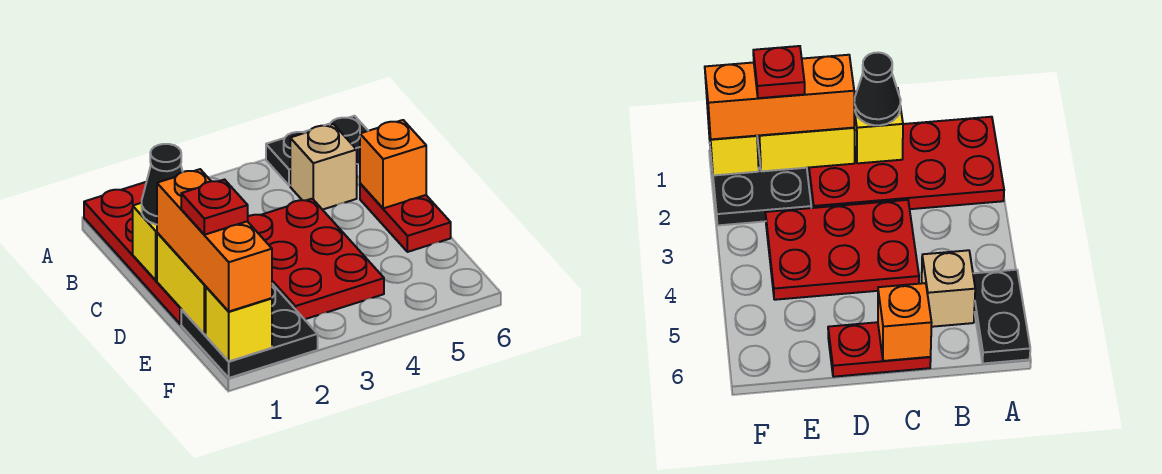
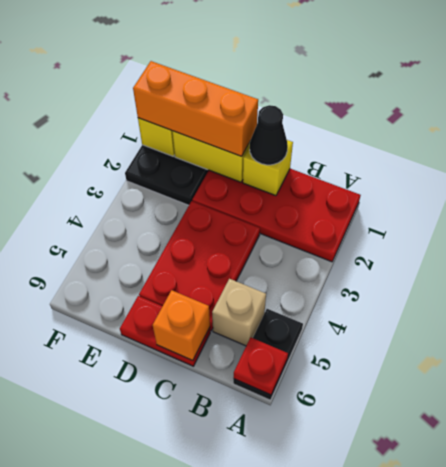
red 2x3 plate [248,199,384,319] -> red 2x3 plate turned to [139,201,260,331]
red 1x1 plate [181,180,248,235] -> red 1x1 plate moved to [233,337,288,395]

